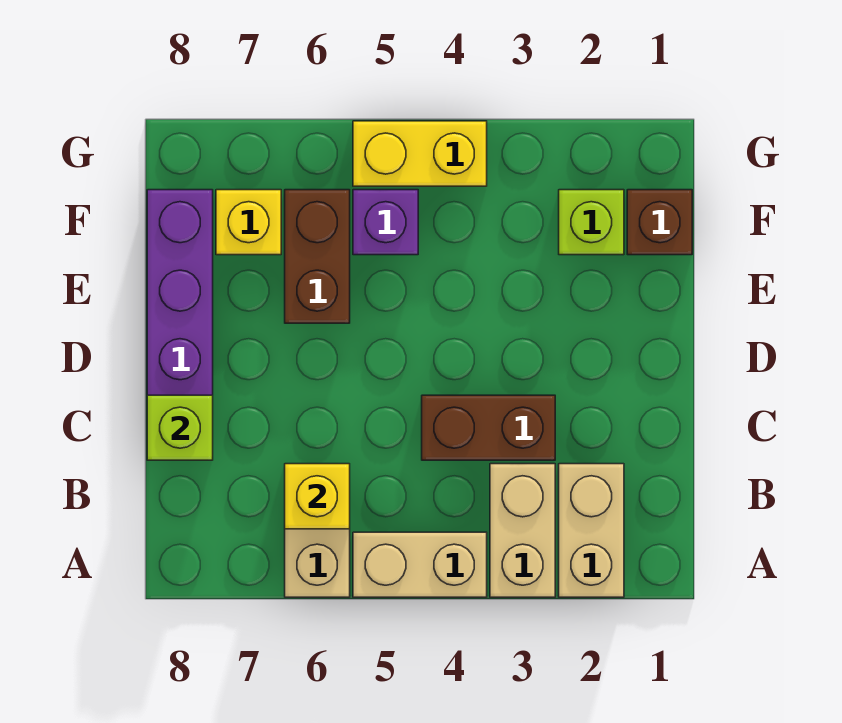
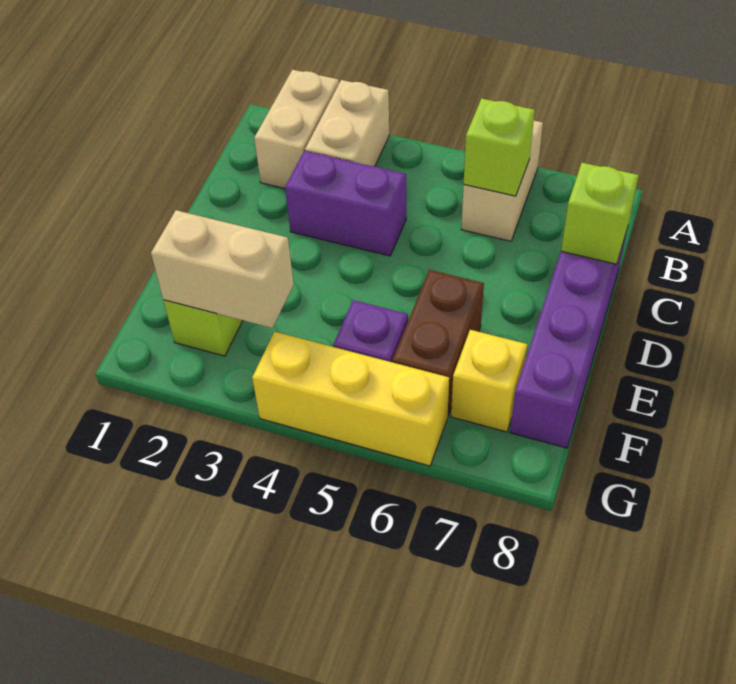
tan 1x2 brick [353,532,487,597] -> tan 1x2 brick moved to [151,210,294,328]
yellow 1x1 brick [285,464,350,529] -> lime 1x1 brick [464,98,535,196]
brown 1x2 brick [422,395,555,460] -> purple 1x2 brick [285,151,406,256]
brown 1x1 brick [627,190,692,255] -> none
yellow 1x2 brick [353,121,487,186] -> yellow 1x3 brick [252,332,449,466]

